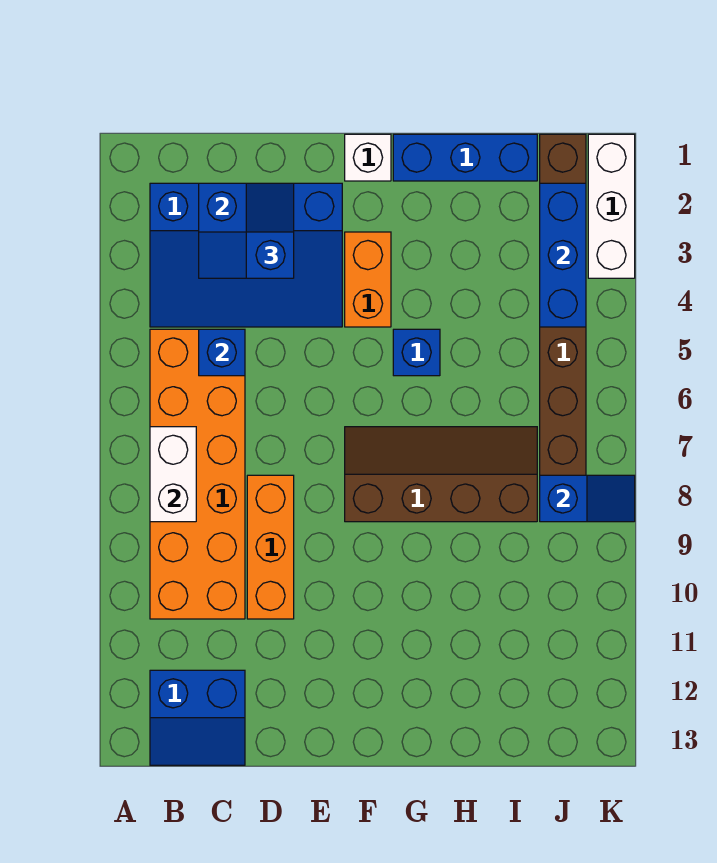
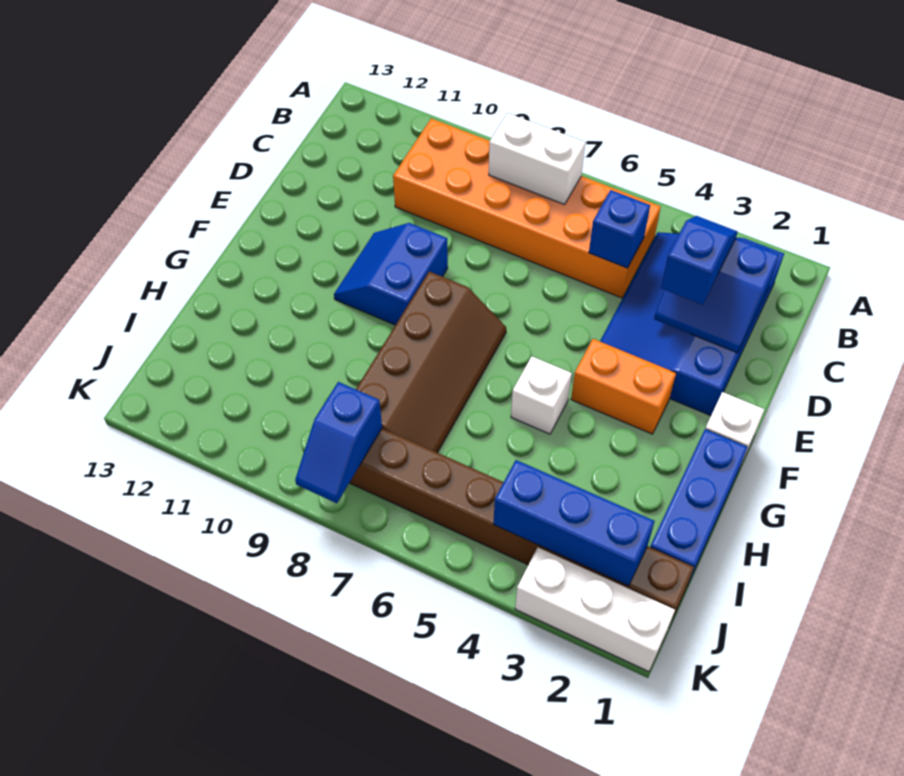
blue 2x2 slope [150,670,245,765] -> blue 2x2 slope moved to [334,223,448,325]
orange 1x3 brick [247,475,294,619] -> none
blue 1x1 brick [393,329,440,376] -> white 1x1 brick [511,356,572,434]

